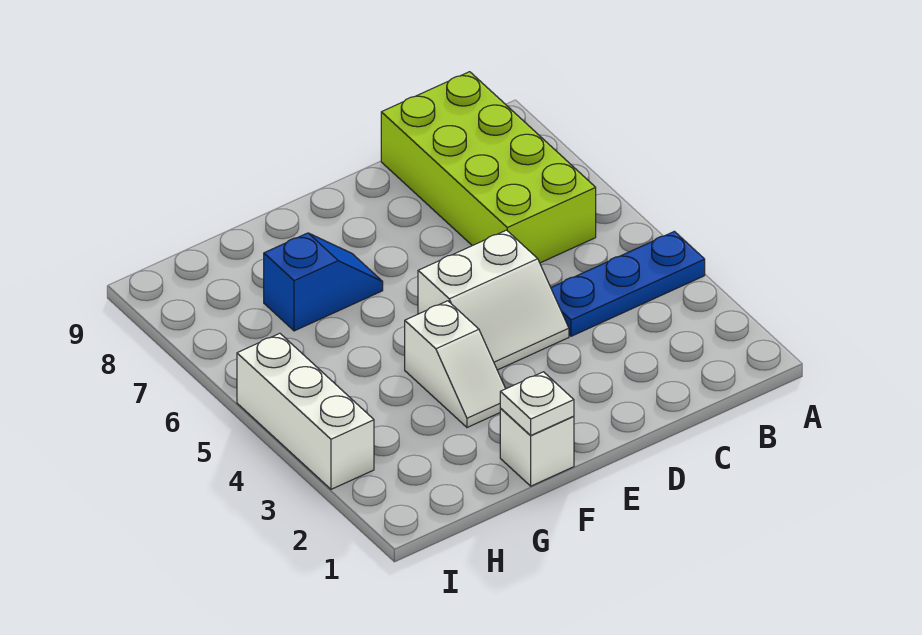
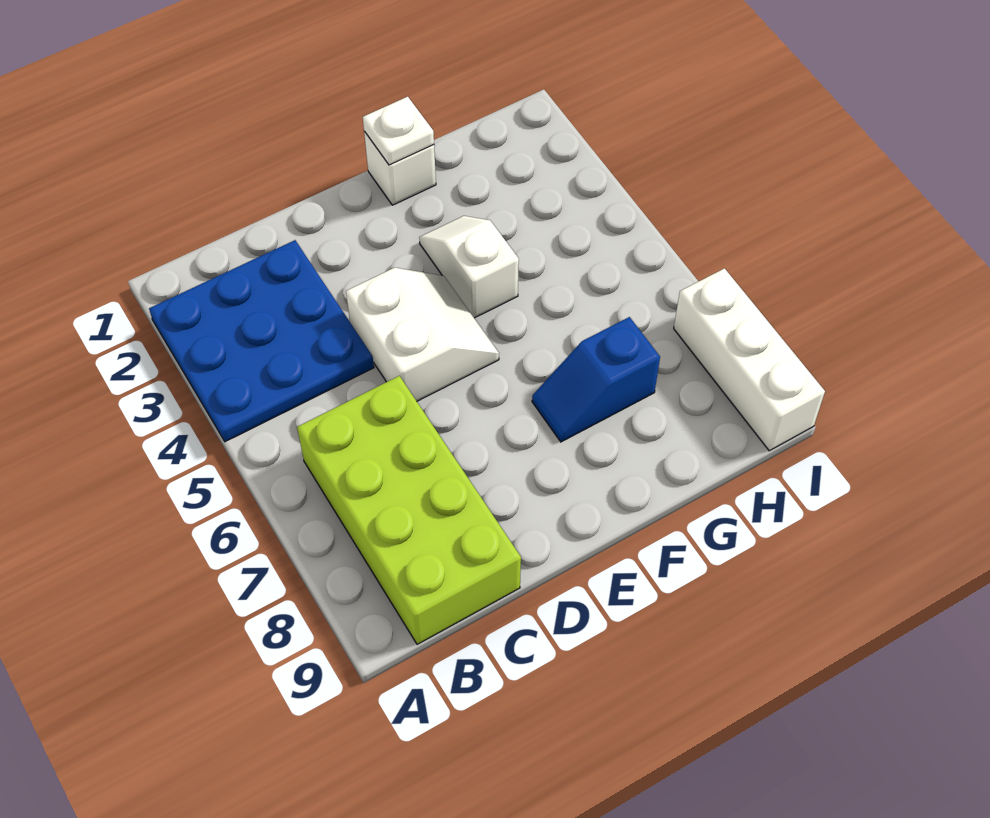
blue 1x3 plate [551,231,705,336] -> blue 3x3 plate [149,240,374,442]
white 2x2 slope [418,230,569,370] -> white 2x2 slope turned to [346,268,499,401]
white 1x3 brick [237,333,374,489] -> white 1x3 brick moved to [674,268,825,451]

